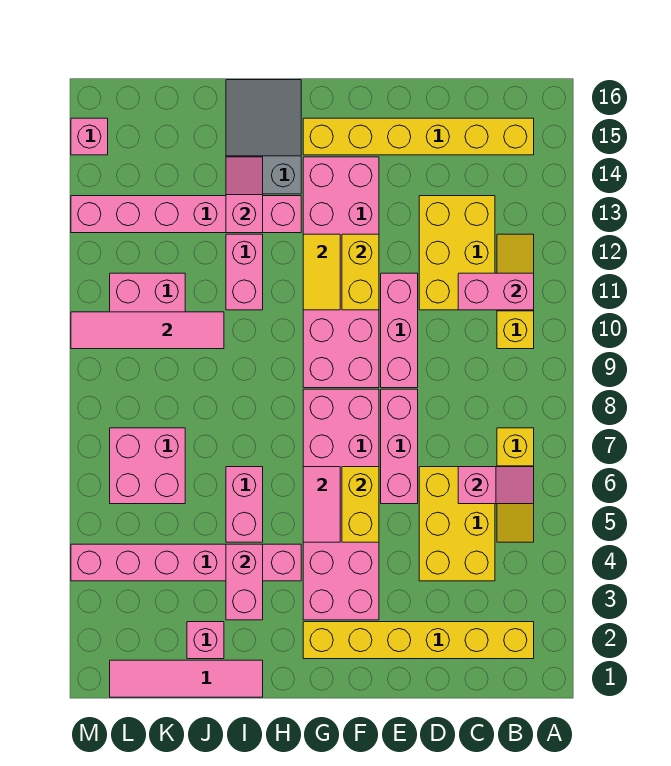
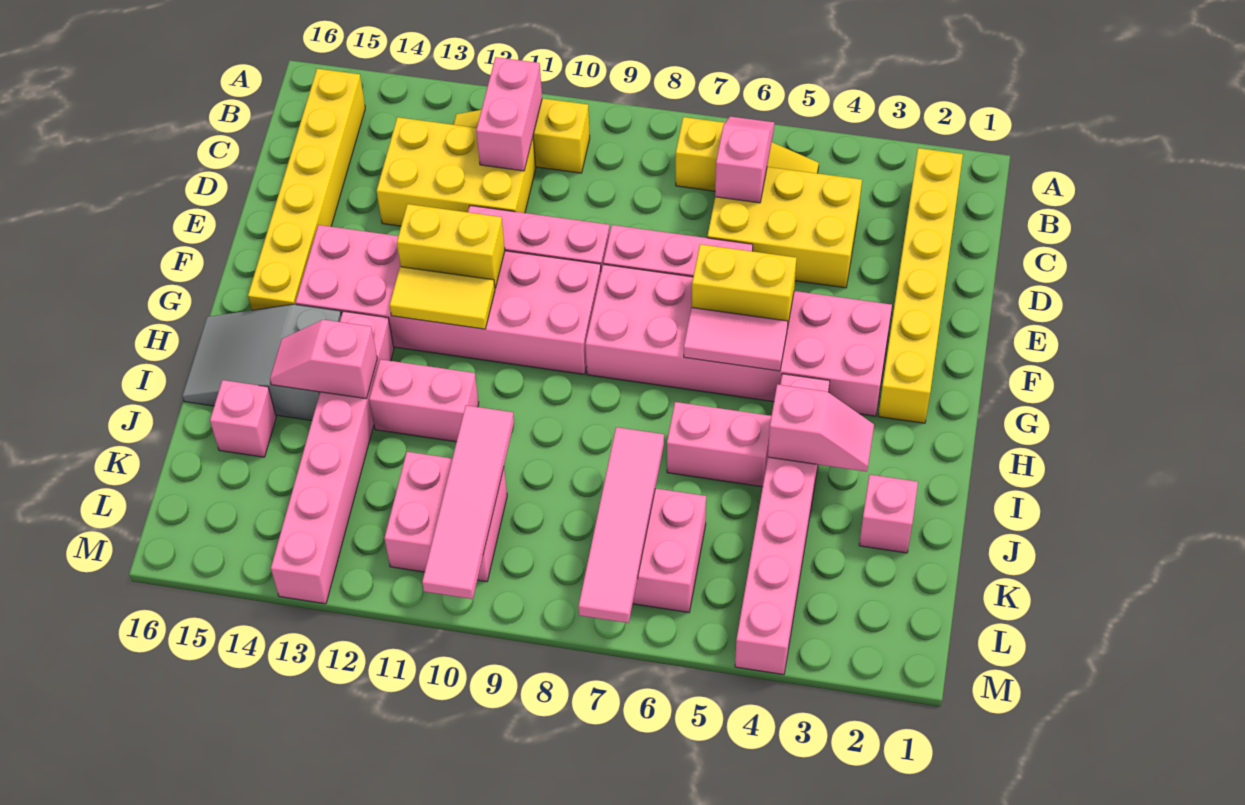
pink 1x4 tile [110,660,263,697] -> pink 1x4 tile moved to [578,427,664,623]
pink 1x2 brick [226,544,263,620] -> pink 1x2 slope [768,384,874,472]
pink 1x1 brick [71,118,108,155] -> pink 1x1 brick moved to [210,380,276,457]

